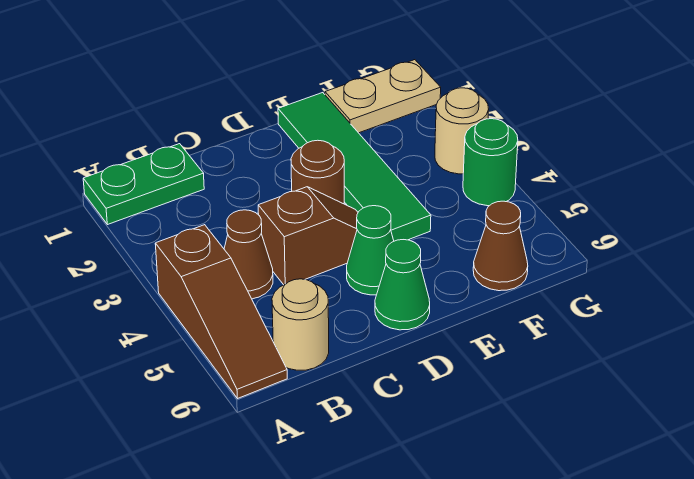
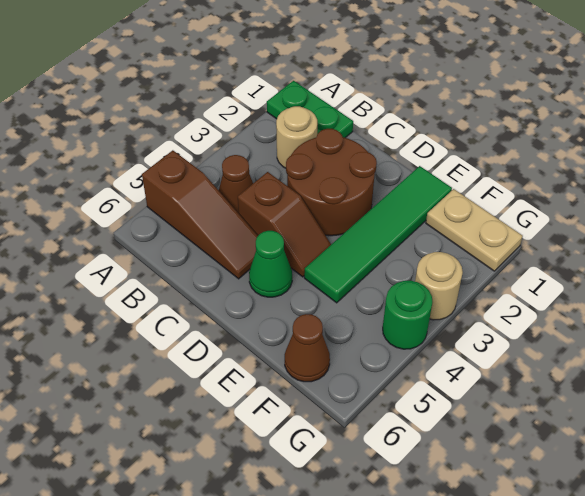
brown 1x3 slope [155,225,287,399] -> brown 1x3 slope turned to [142,150,258,279]
tan 1x1 round brick [272,279,329,370] -> tan 1x1 round brick moved to [276,106,317,168]
brown 1x1 round brick [291,140,344,204] -> brown 2x2 round brick [286,129,377,236]
green 1x1 cone [375,240,430,330] -> none

